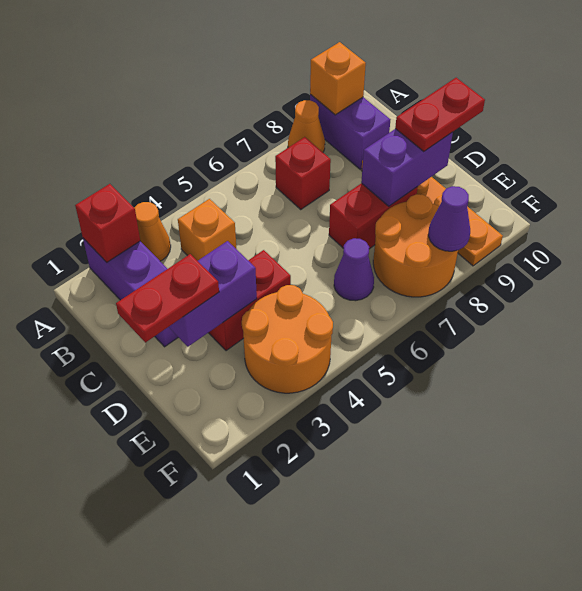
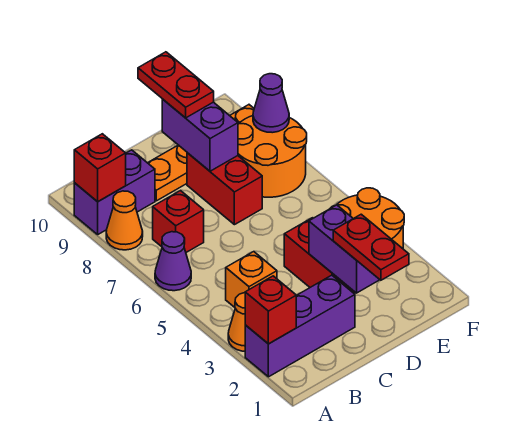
orange 1x1 brick [310,42,366,115] -> red 1x1 brick [74,134,126,202]
purple 1x1 cone [334,238,374,301] -> purple 1x1 cone moved to [155,232,191,291]

